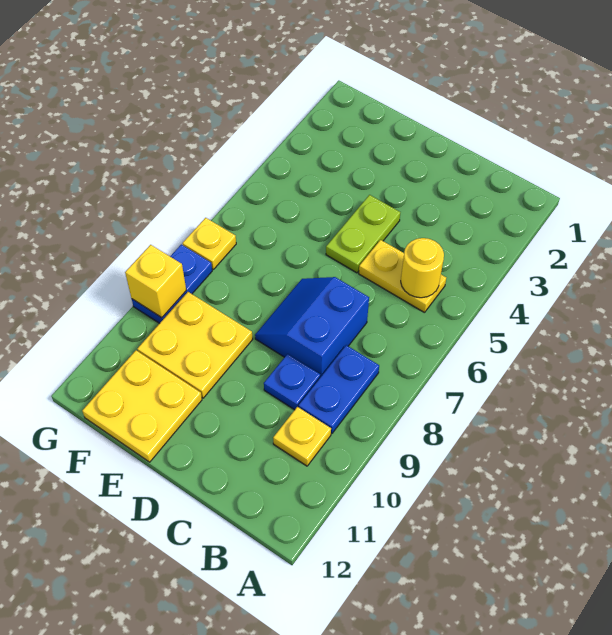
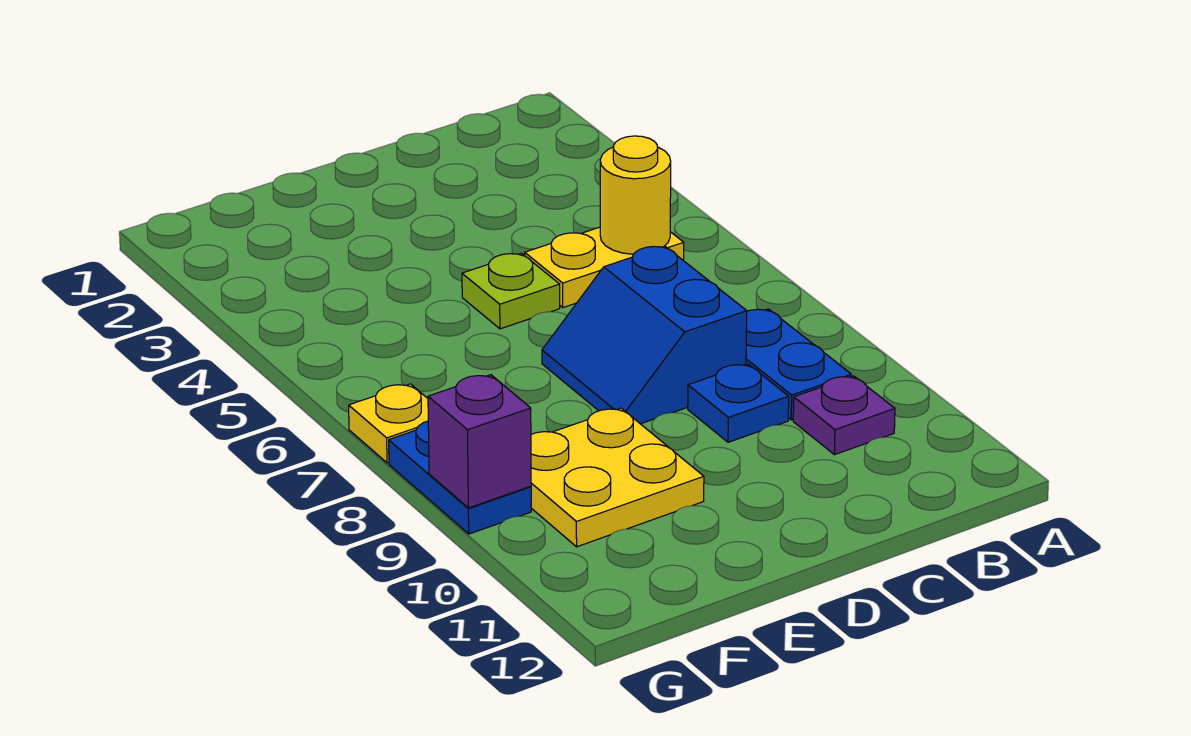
yellow 1x1 plate [273,407,331,466] -> purple 1x1 plate [793,376,895,455]
lime 1x2 plate [326,195,400,273] -> lime 1x1 plate [462,253,560,329]
yellow 2x2 plate [82,350,202,462] -> none
yellow 1x1 brick [125,245,186,317] -> purple 1x1 brick [428,375,531,508]

